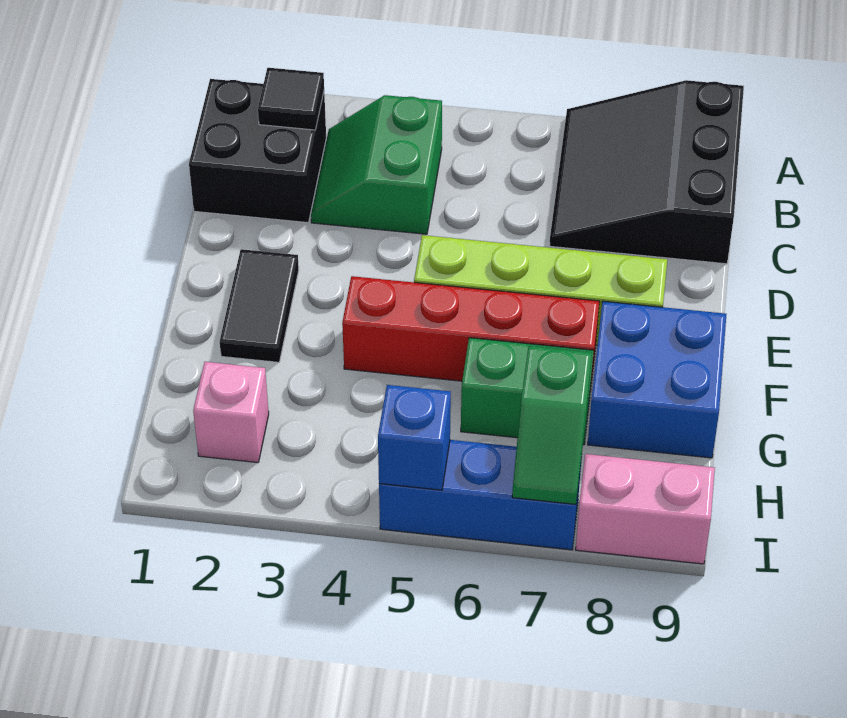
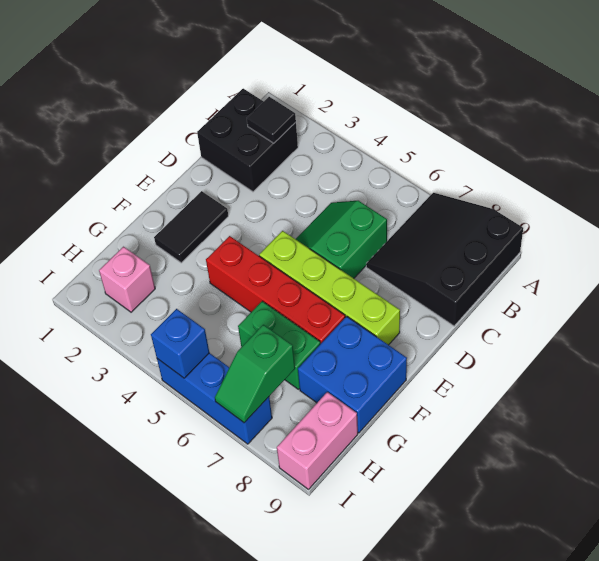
green 2x2 slope [311,95,442,234] -> green 2x2 slope moved to [296,201,387,278]
pink 1x2 brick [576,454,715,564] -> pink 1x2 brick turned to [277,392,358,489]

